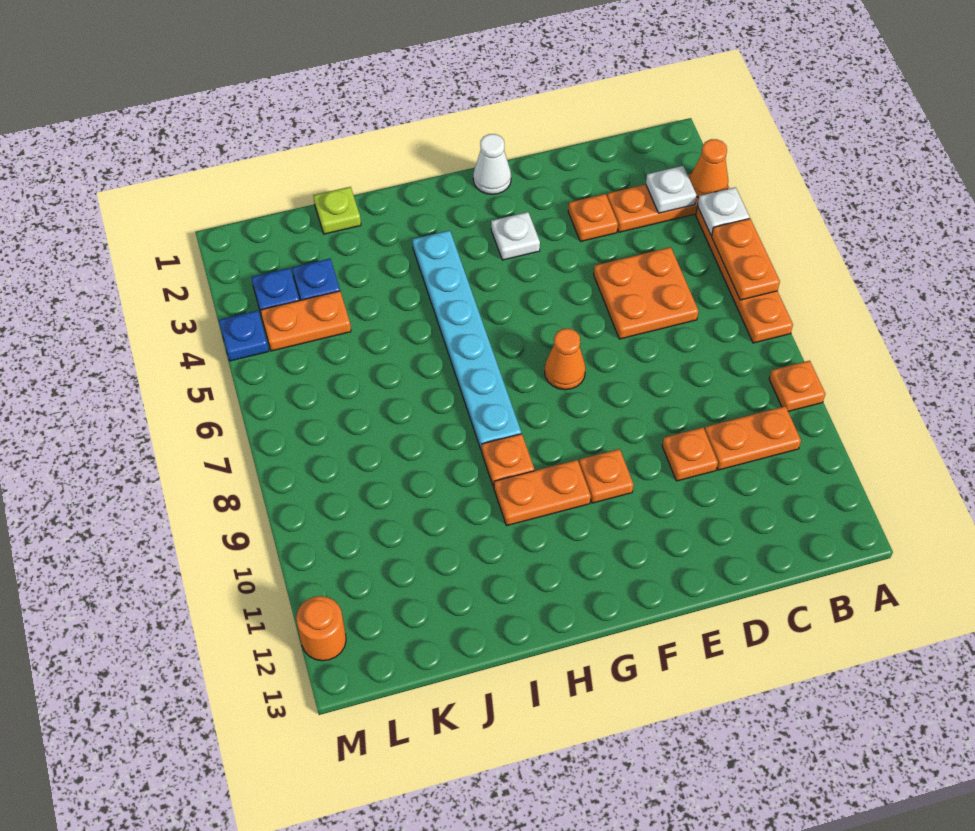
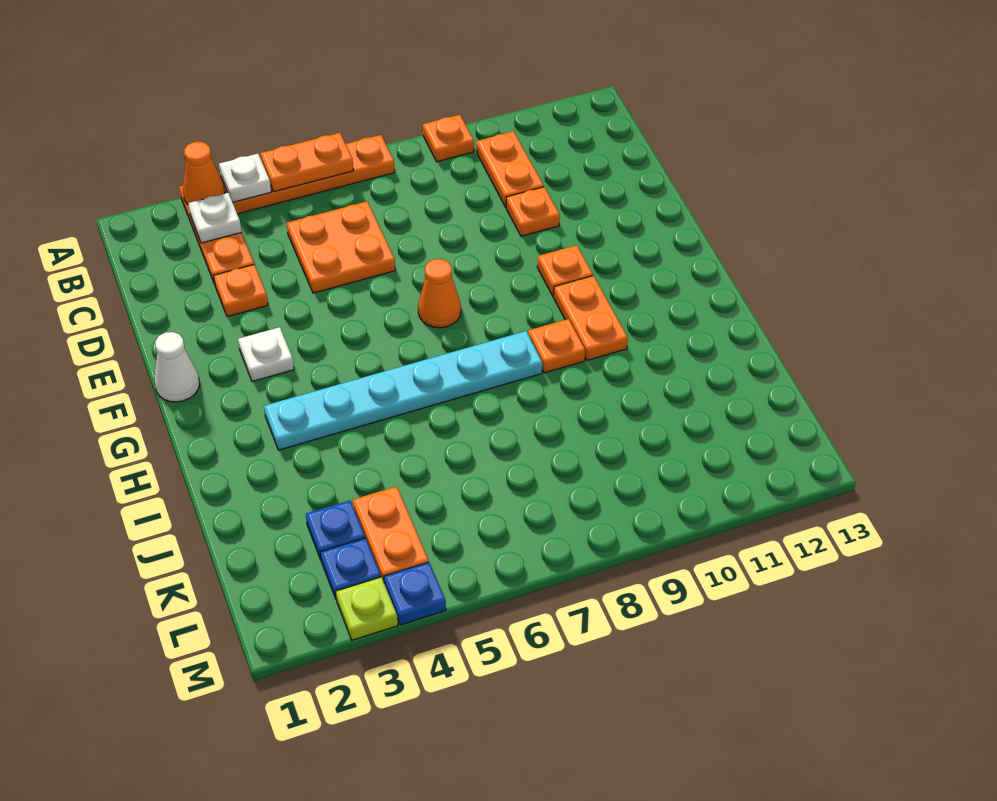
lime 1x1 plate [313,187,361,234] -> lime 1x1 plate moved to [336,577,398,640]
orange 1x1 round brick [296,596,346,661] -> none

